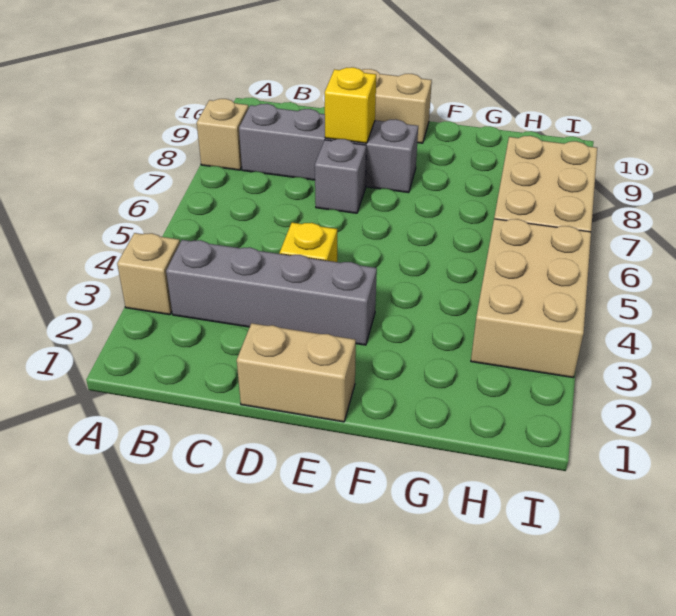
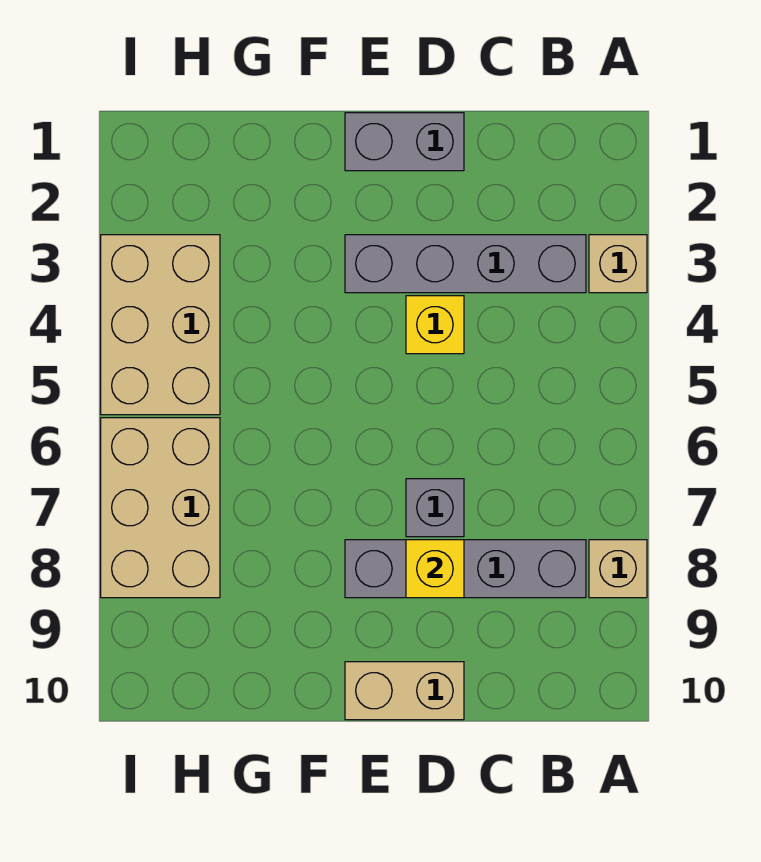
tan 1x2 brick [237,323,356,422] -> grey 1x2 brick [345,113,464,171]

